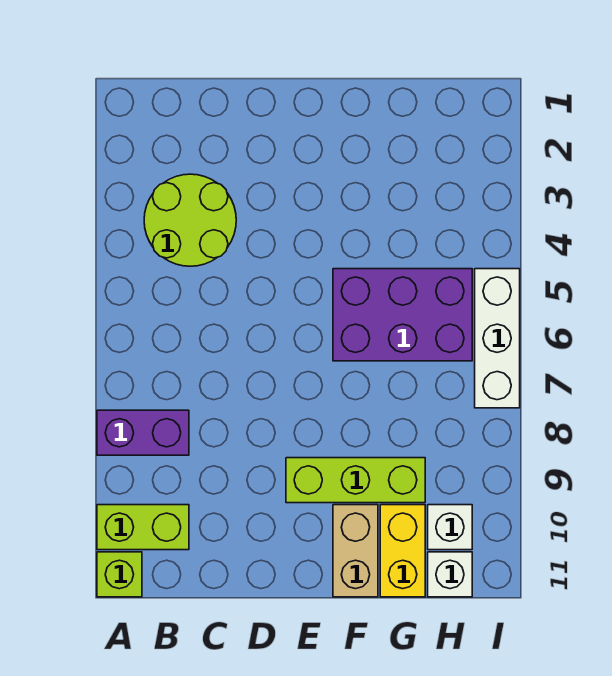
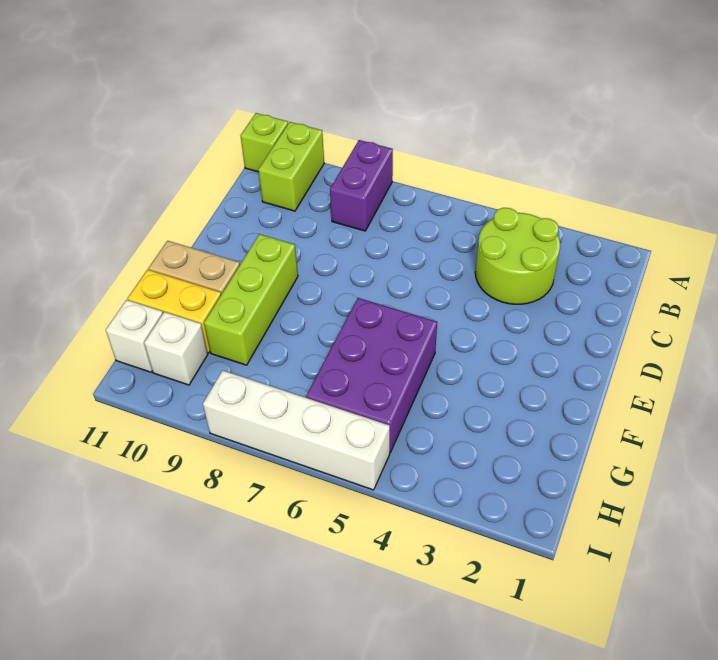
white 1x3 brick [475,269,520,408] -> white 1x4 brick [203,370,390,490]

